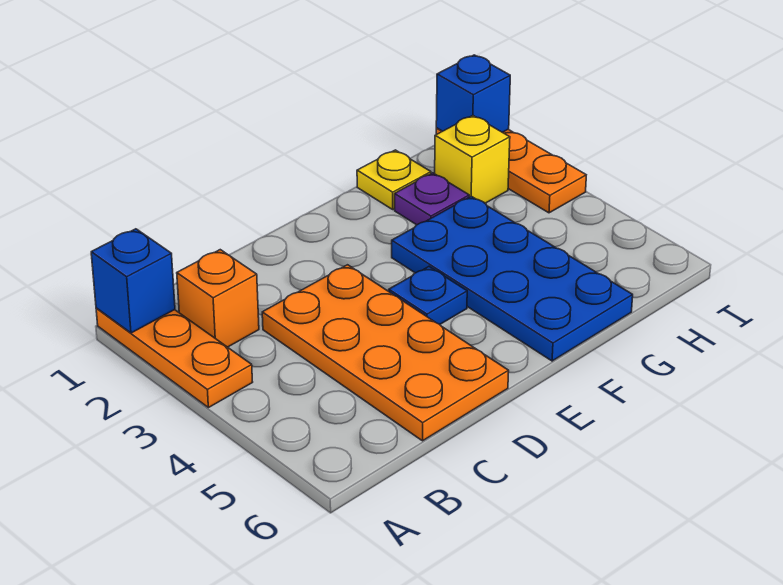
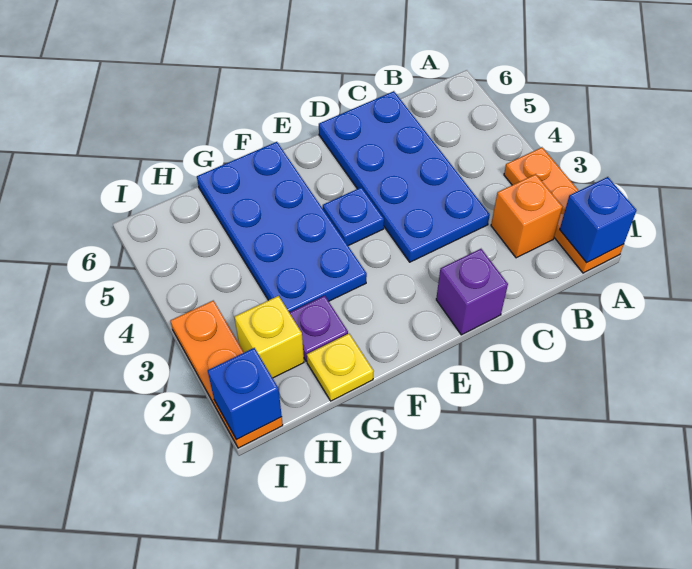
orange 2x4 plate [262,265,509,441] -> blue 2x4 plate [319,91,490,262]
none -> purple 1x1 brick [436,249,508,335]

